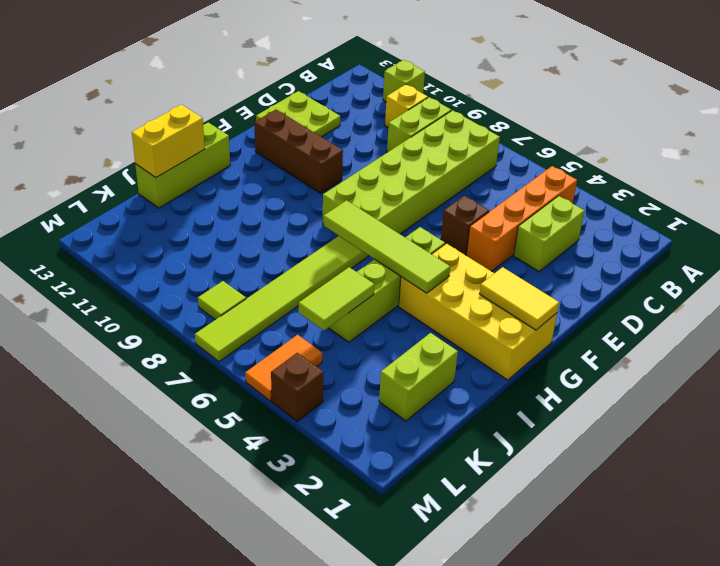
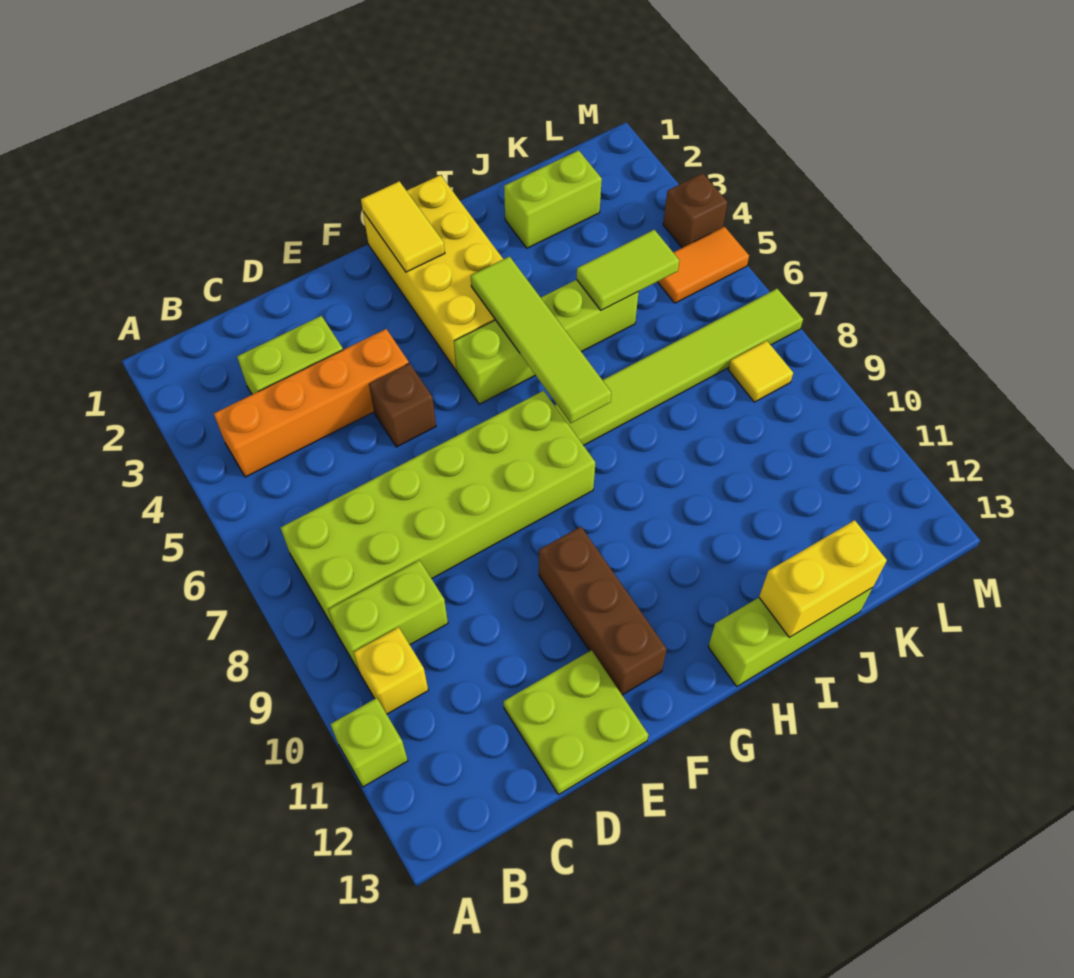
lime 1x1 tile [198,281,246,320] -> yellow 1x1 tile [729,341,793,402]

